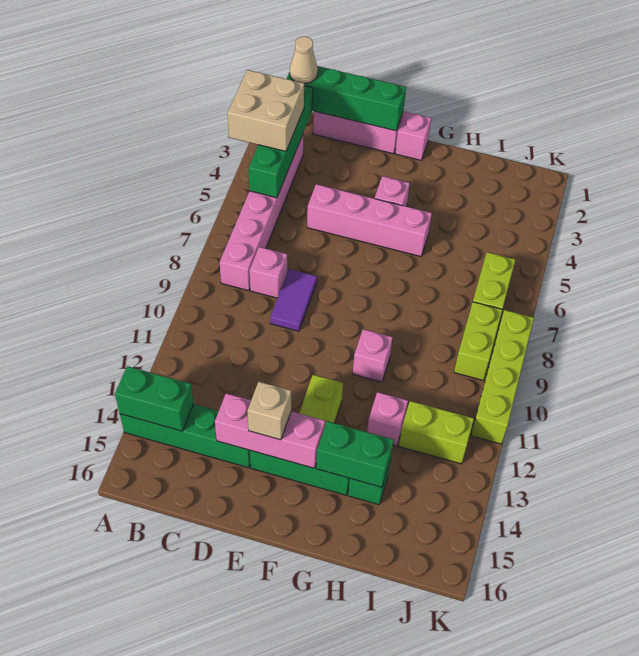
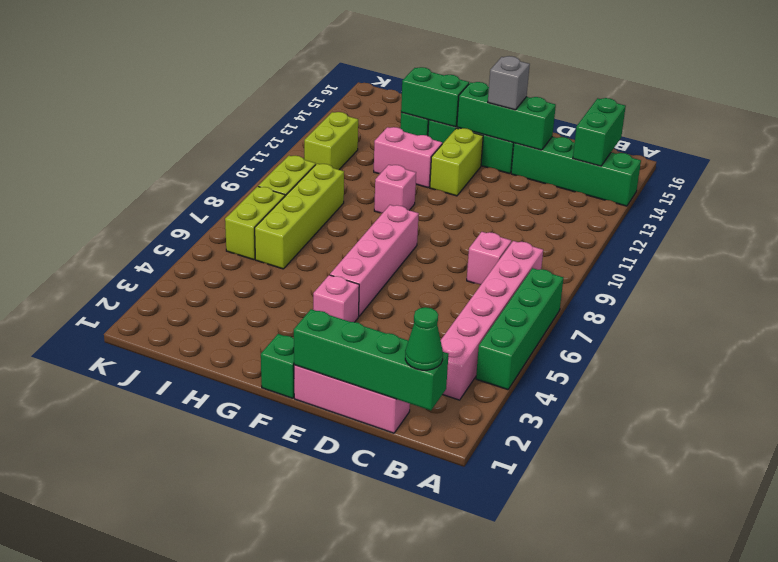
tan 2x2 brick [228,70,304,151] -> none
green 1x2 brick [115,366,194,431] -> green 1x2 brick turned to [573,98,626,166]
tan 1x1 cone [290,37,318,83] -> green 1x1 cone [405,307,443,370]
green 1x4 brick [249,86,313,198] -> green 1x4 brick moved to [476,268,563,390]
pink 1x4 brick [307,184,432,257] -> pink 1x4 brick turned to [330,205,419,316]
purple 1x2 tile [270,269,317,331] -> none
pink 1x3 brick [215,393,325,468] -> green 1x3 brick [457,82,556,150]
tan 1x1 brick [248,382,291,440] -> grey 1x1 brick [488,56,530,110]
pink 1x1 brick [395,112,431,160] -> green 1x1 brick [261,334,294,398]
pink 1x1 brick [367,392,408,446] -> pink 1x2 brick [374,127,442,188]
lime 1x2 brick [399,401,474,464] -> lime 1x2 brick turned to [304,112,358,170]
lime 1x4 brick [471,310,534,444] -> lime 1x4 brick moved to [255,164,344,269]

